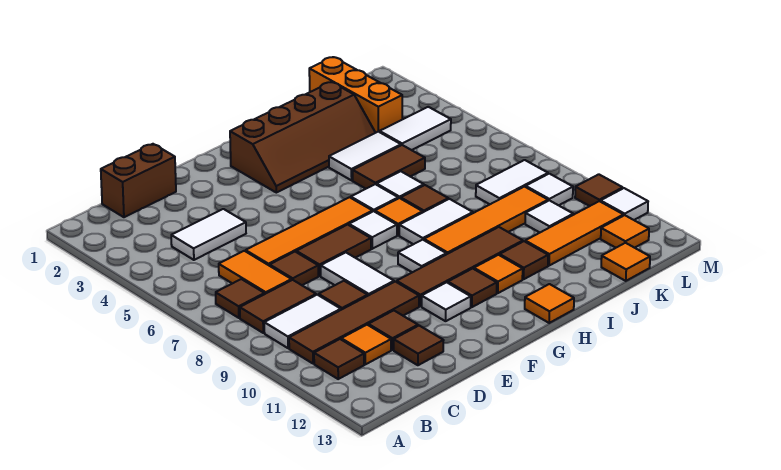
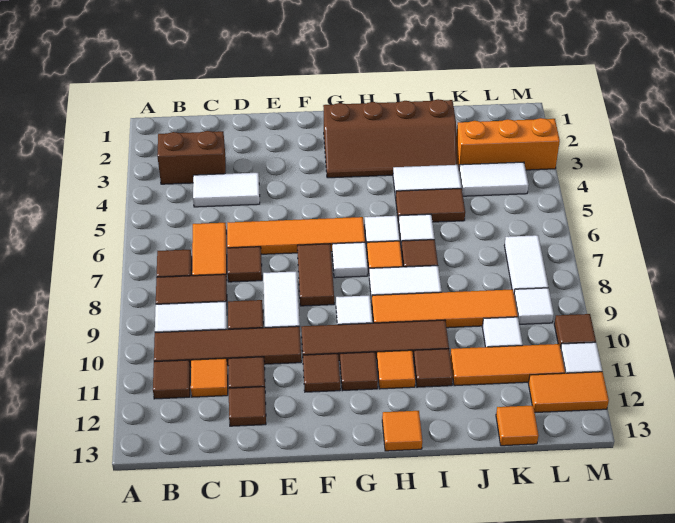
brown 1x2 brick [101,144,176,217] -> brown 1x2 brick moved to [157,131,226,184]
brown 1x2 tile [296,225,371,276] -> brown 1x2 tile turned to [297,244,334,306]
white 1x1 tile [422,282,471,321] -> brown 1x1 tile [303,354,340,392]
orange 1x3 brick [309,57,402,133] -> orange 1x3 brick turned to [457,118,560,170]
white 1x2 tile [476,160,548,204] -> white 1x2 tile turned to [504,235,548,292]
orange 1x1 tile [601,215,649,248] -> orange 1x2 tile [528,372,609,413]

